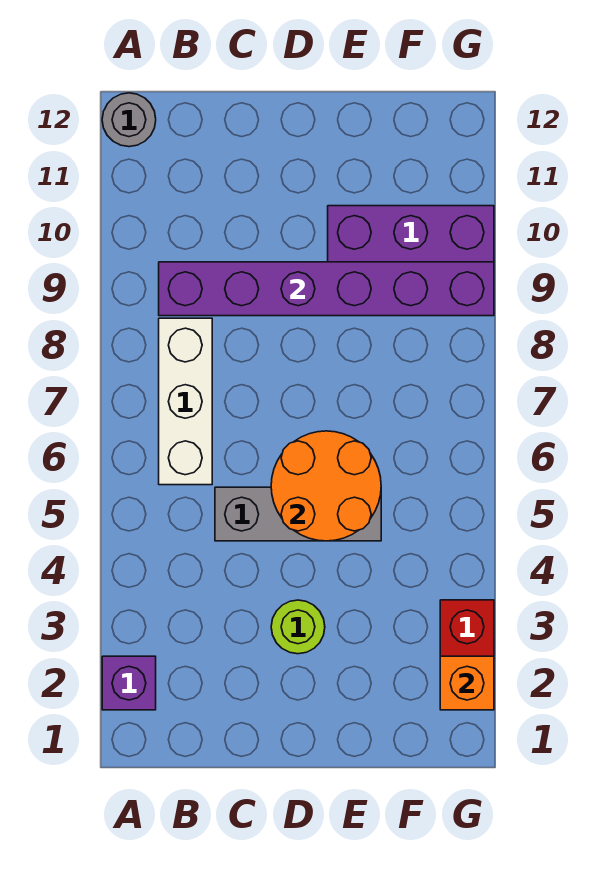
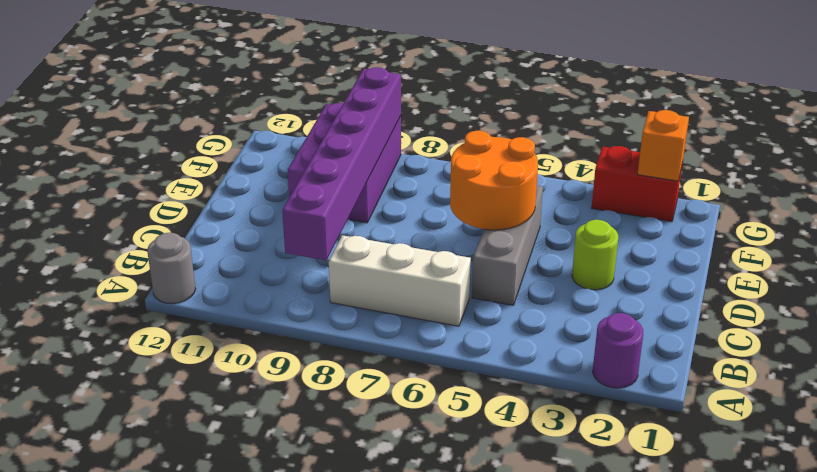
purple 1x1 brick [102,656,156,710] -> purple 1x1 round brick [593,313,643,388]

